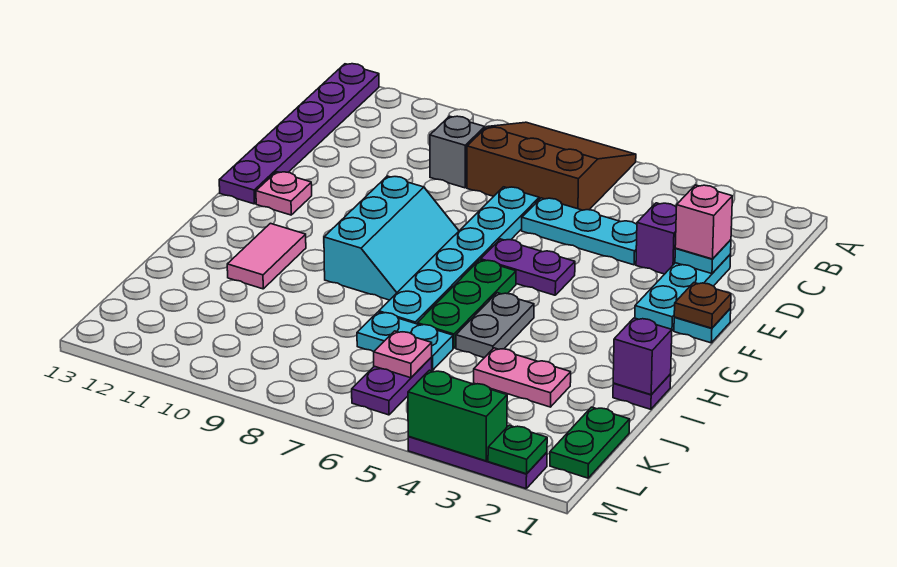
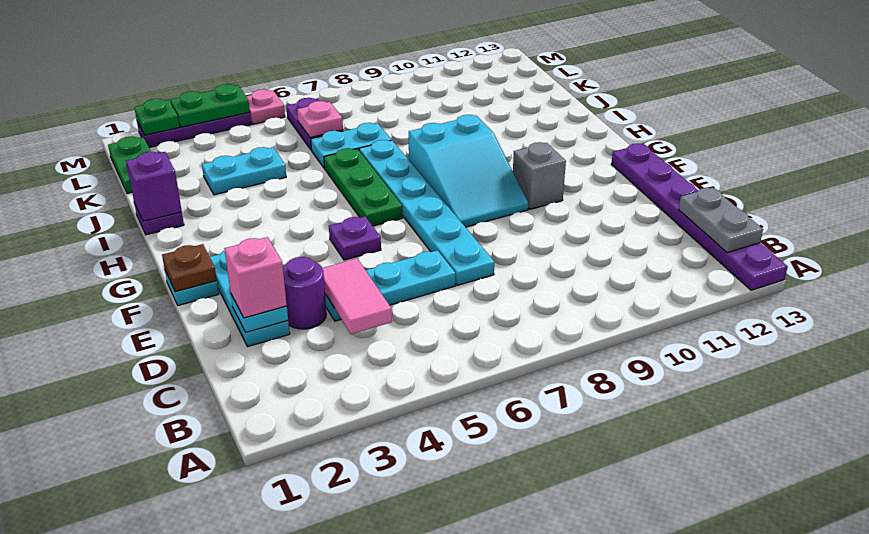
brown 3x3 slope [467,122,636,210] -> none
grey 1x1 brick [430,116,485,188] -> grey 1x1 brick moved to [513,142,566,209]
purple 1x1 brick [636,203,676,274] -> purple 1x1 round brick [283,257,326,329]
purple 1x2 plate [481,239,575,295] -> purple 1x1 plate [329,216,381,260]
cyan 2x3 slope [324,176,459,300] -> cyan 2x3 slope turned to [409,115,528,227]
pink 1x1 plate [256,172,312,215] -> pink 1x1 plate moved to [246,89,285,124]
grey 1x2 plate [456,293,534,358] -> grey 1x2 plate moved to [679,187,763,253]
pink 1x2 tile [227,223,306,289] -> pink 1x2 tile moved to [322,258,392,334]
pink 1x2 plate [474,348,571,407] -> cyan 1x2 plate [202,147,286,195]
green 1x2 brick [408,370,507,461] -> green 1x2 plate [170,84,250,127]

